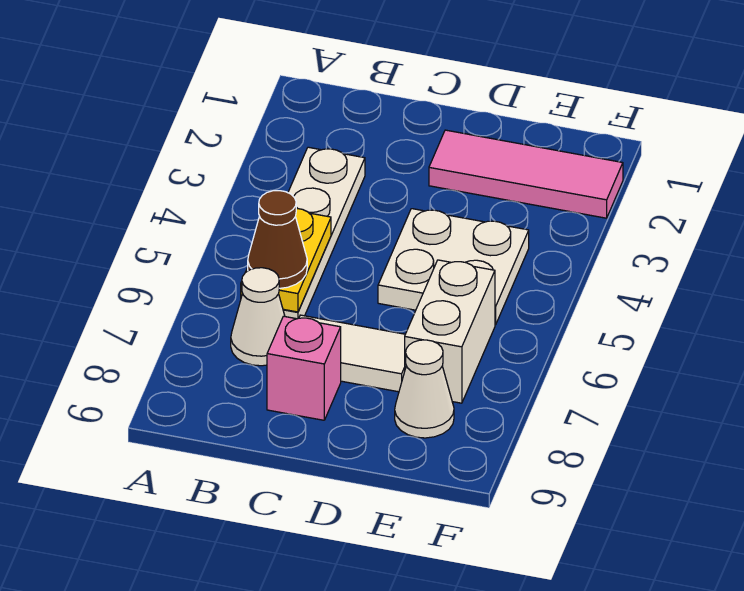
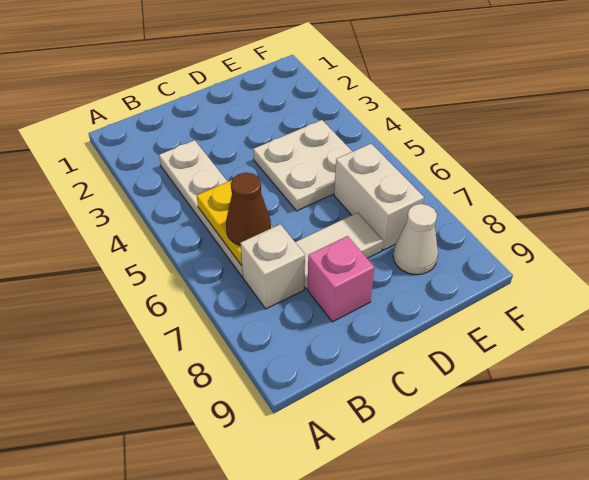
white 1x1 cone [231,268,285,366] -> white 1x1 brick [240,224,305,309]
pink 1x3 tile [429,130,623,218] -> none

